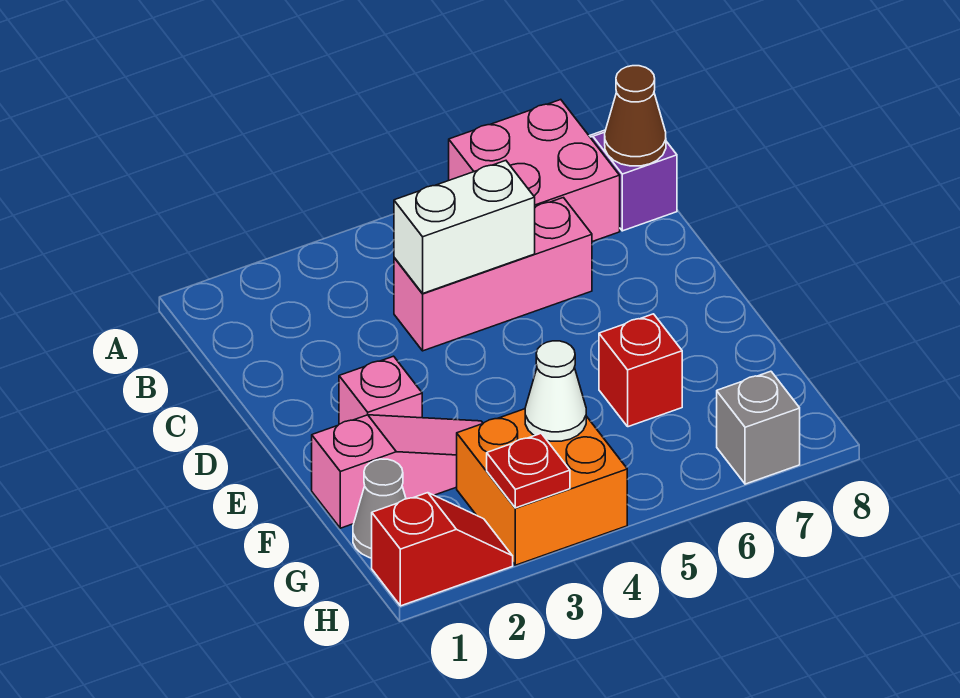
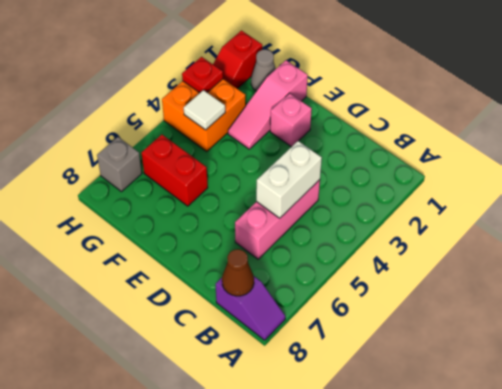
pink 2x2 brick [449,100,620,242] -> none
red 1x1 brick [599,314,682,427] -> red 1x2 brick [142,135,208,206]
white 1x1 cone [525,341,586,441] -> white 1x1 tile [184,90,225,130]

